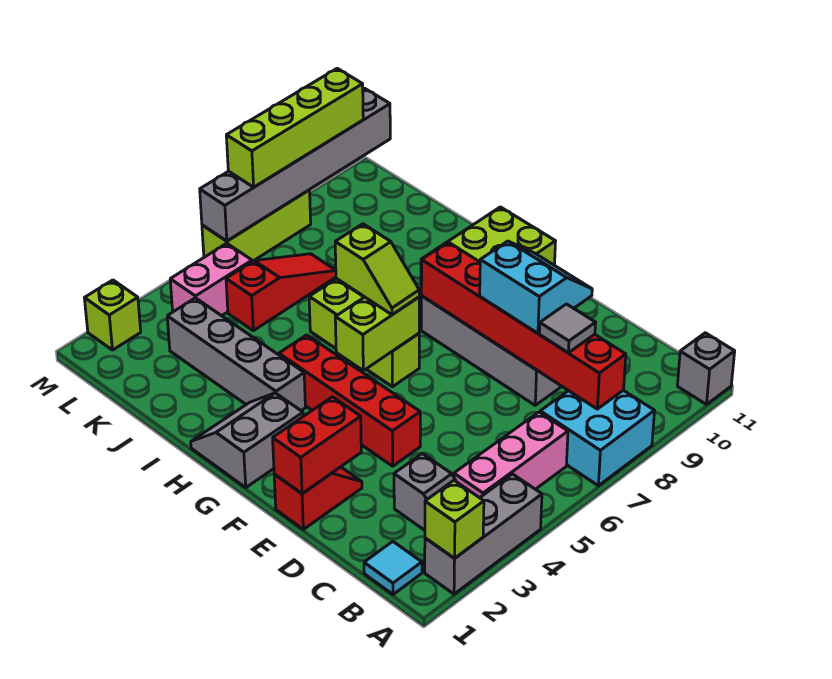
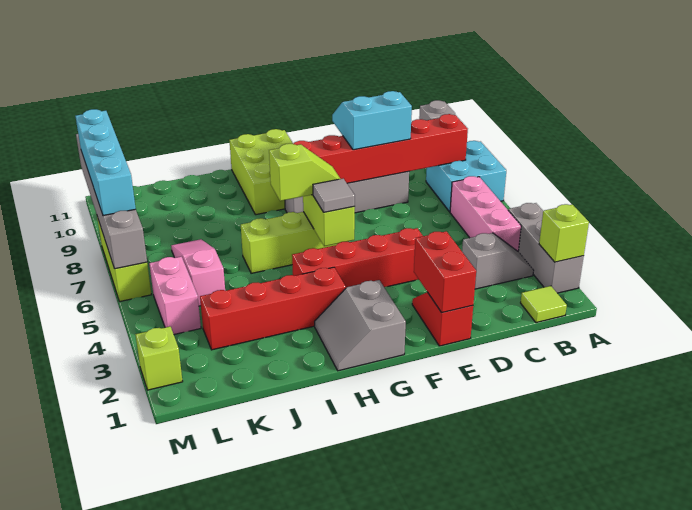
cyan 1x1 tile [364,542,422,594] -> lime 1x1 tile [521,286,567,323]
grey 1x1 tile [539,304,596,353] -> grey 1x1 tile moved to [313,179,355,212]
grey 1x4 brick [167,298,305,410] -> red 1x4 brick [200,267,346,350]
red 1x3 slope [226,254,336,331] -> pink 1x3 slope [171,239,225,306]
lime 1x4 brick [226,68,363,187] -> cyan 1x4 brick [76,109,136,216]

